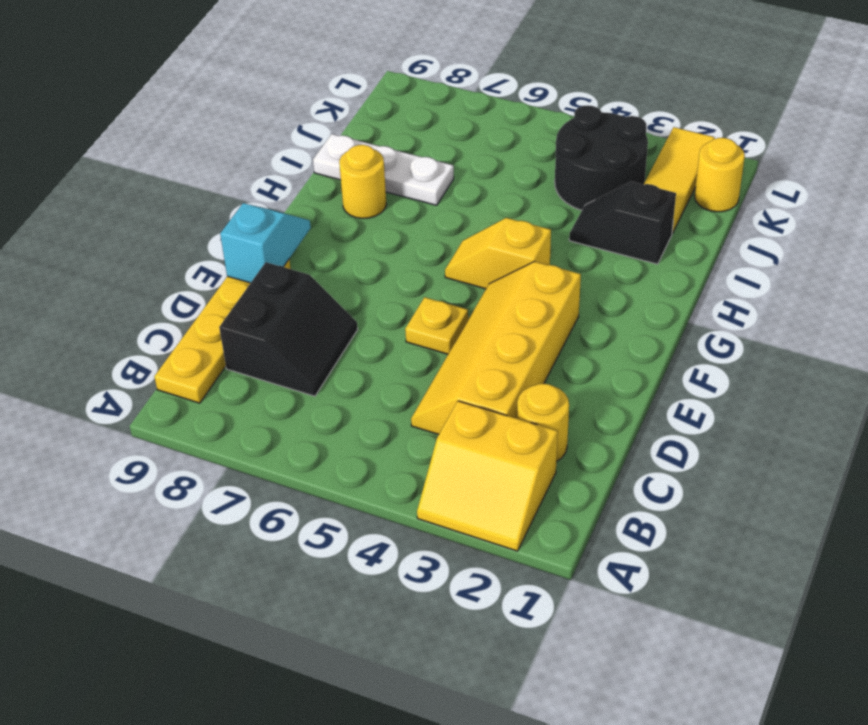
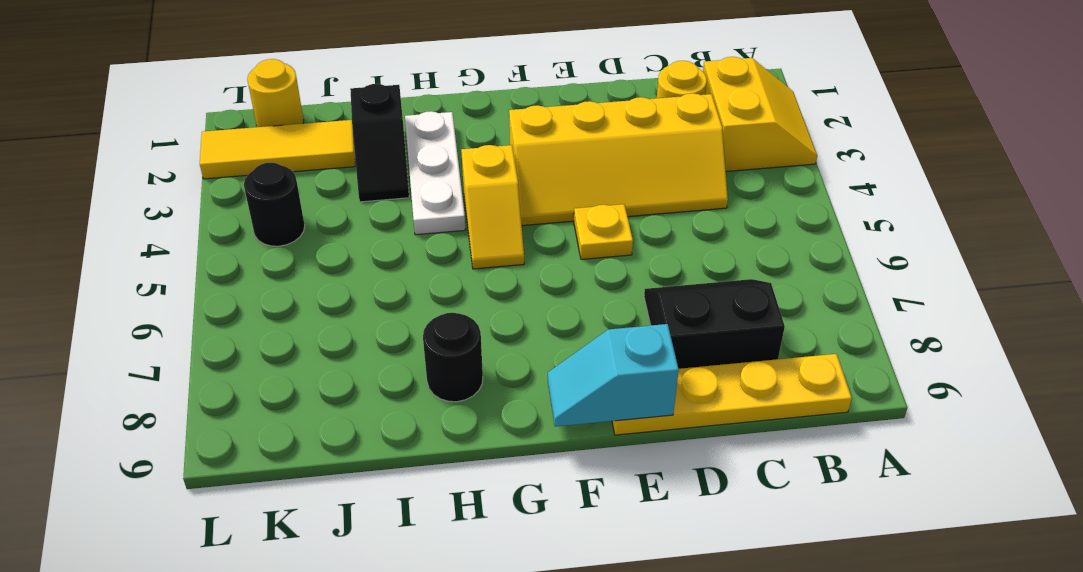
yellow 1x1 round brick [339,145,387,218] -> black 1x1 round brick [423,313,483,402]
white 1x3 plate [313,134,454,205] -> white 1x3 plate moved to [405,111,466,235]
black 2x2 round brick [555,105,648,210] -> black 1x1 round brick [244,163,305,246]

